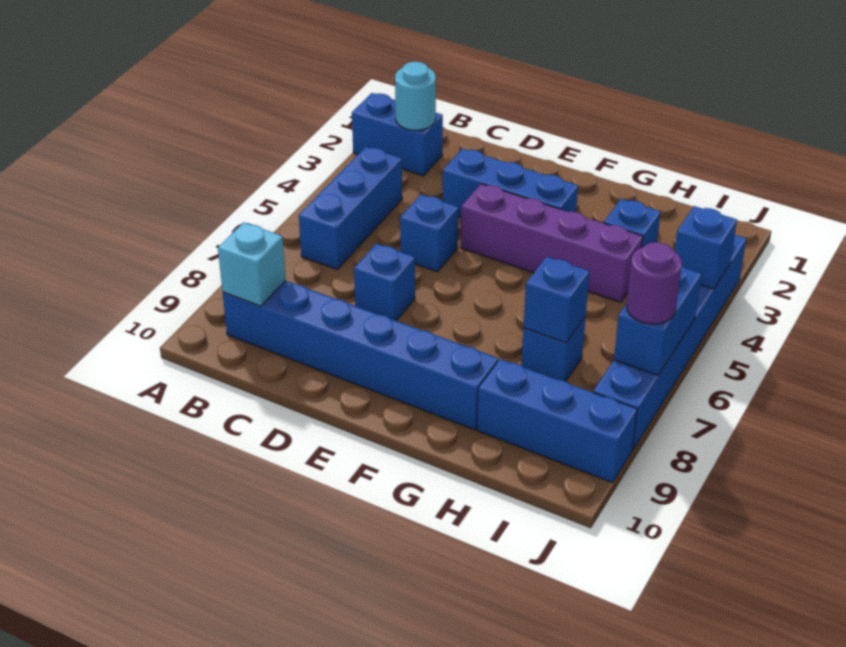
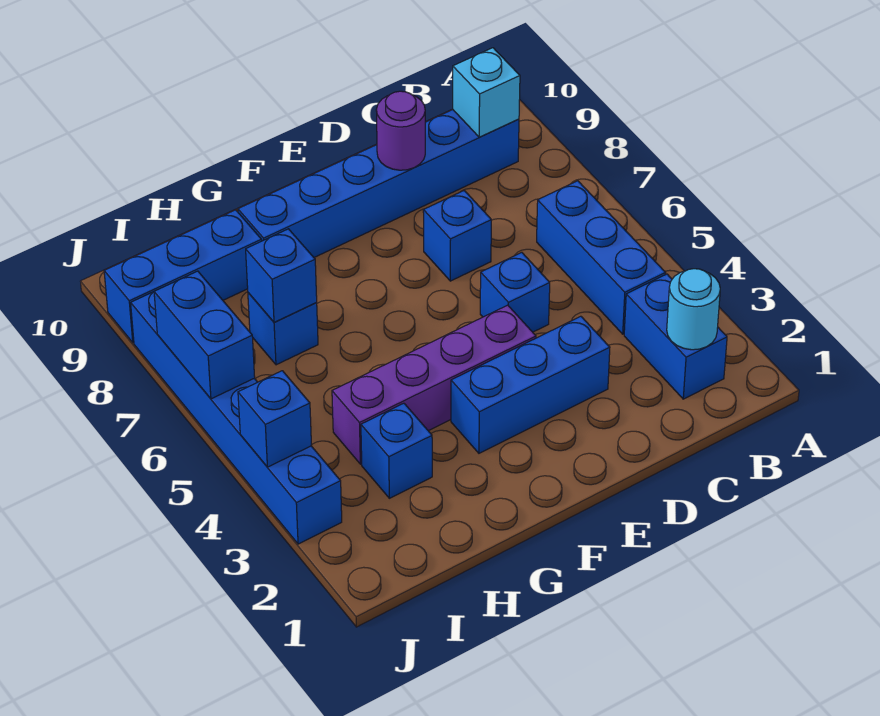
blue 1x2 brick [352,93,443,176] -> blue 1x2 brick turned to [624,274,727,399]
purple 1x1 round brick [627,242,682,324] -> purple 1x1 round brick moved to [376,91,425,170]

